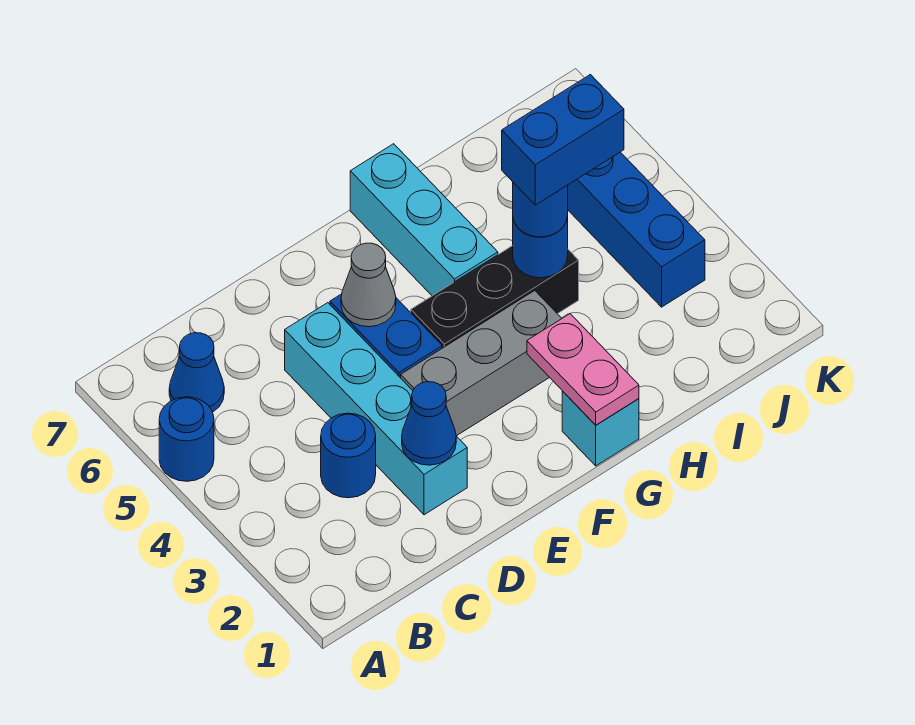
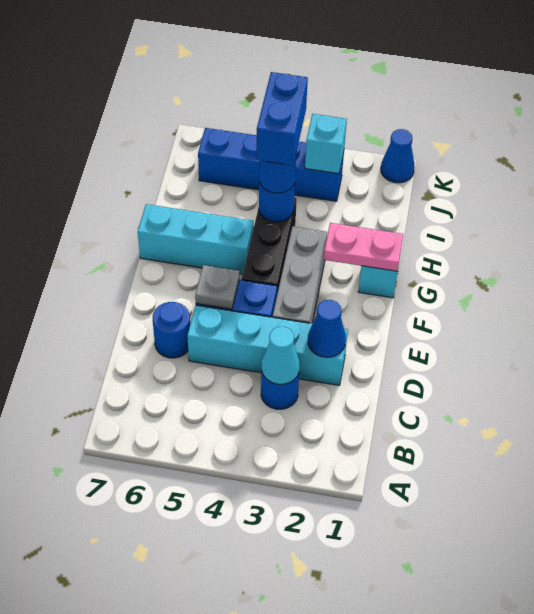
blue 1x1 round brick [159,397,214,481] -> blue 1x1 round brick moved to [153,302,190,358]
blue 1x1 cone [169,333,224,412] -> blue 1x1 cone moved to [381,129,415,183]
none -> cyan 1x1 cone [261,327,300,384]
grey 1x1 cone [341,243,396,327] -> grey 1x1 plate [195,265,239,309]
none -> cyan 1x1 brick [305,114,347,174]

